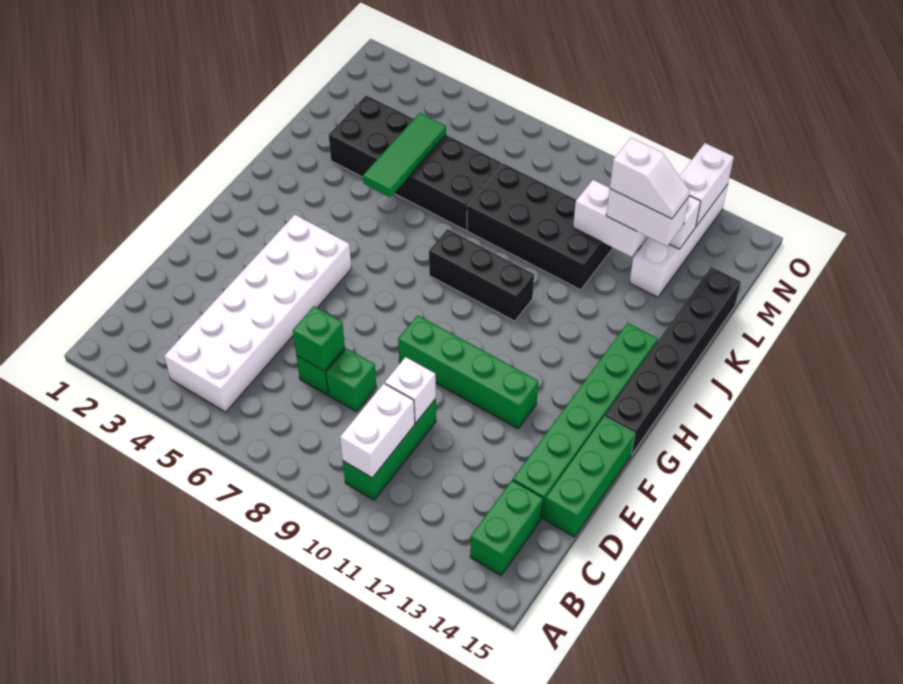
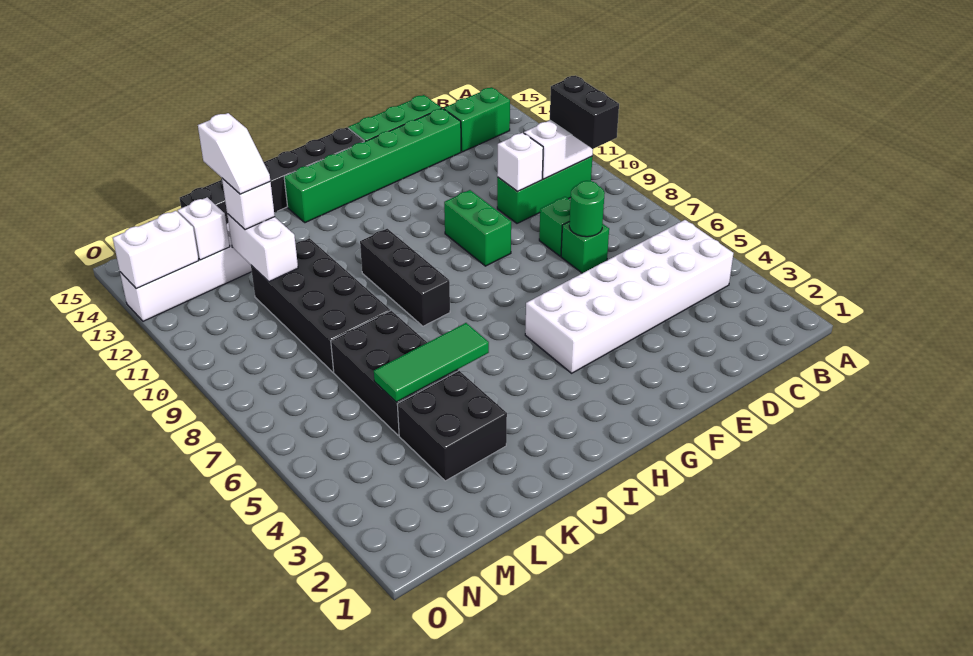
none -> black 1x2 brick [550,76,619,149]
green 1x1 brick [293,306,345,371] -> green 1x1 round brick [569,181,605,237]
green 1x4 brick [398,315,538,428] -> green 1x2 brick [444,190,511,266]
white 1x2 brick [606,189,689,246] -> white 1x1 brick [222,178,275,230]
white 1x2 slope [610,138,690,219] -> white 1x2 slope turned to [198,113,270,194]

